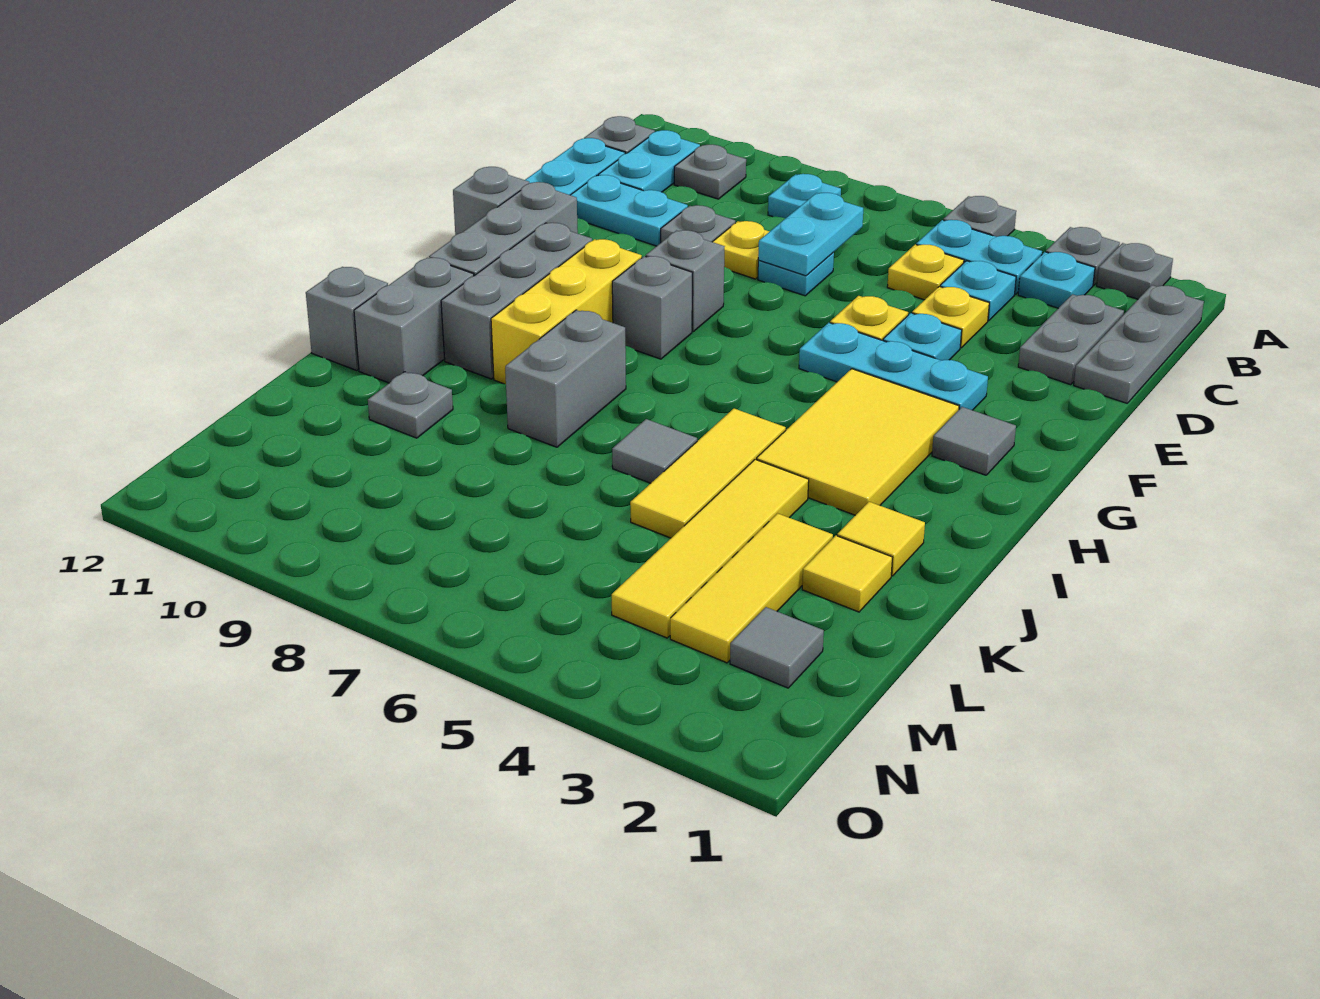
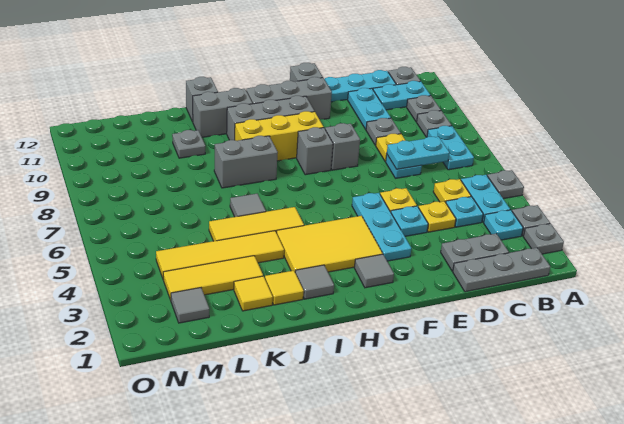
cyan 1x1 plate [768,174,841,218] -> cyan 1x2 plate [427,126,474,170]
none -> grey 1x1 plate [417,110,452,137]
none -> grey 1x1 tile [295,265,334,299]

